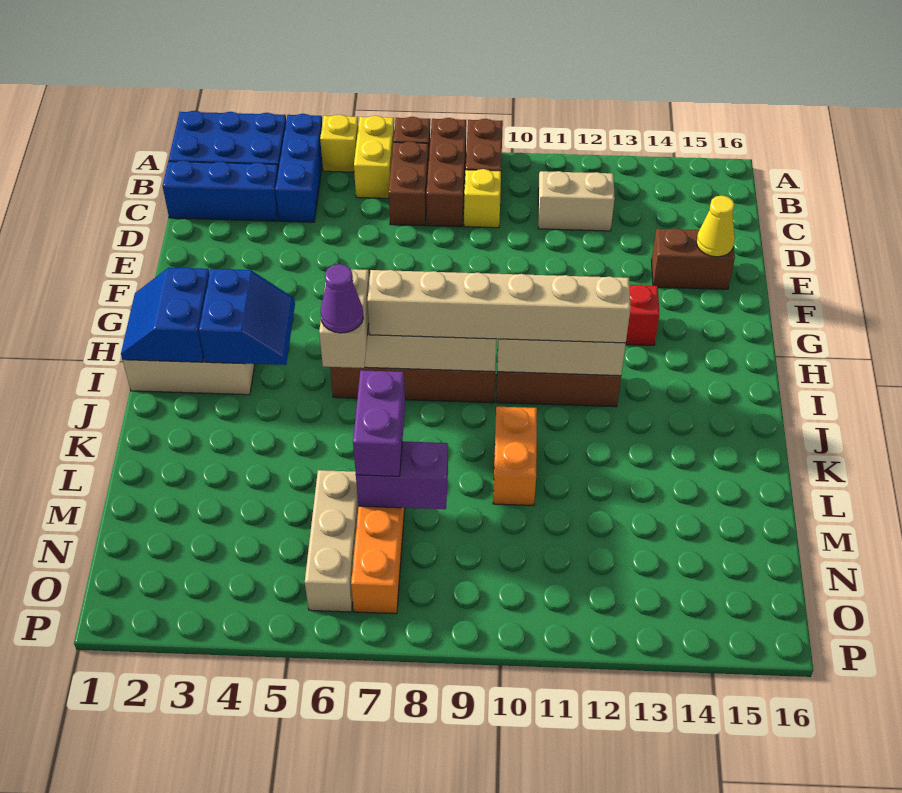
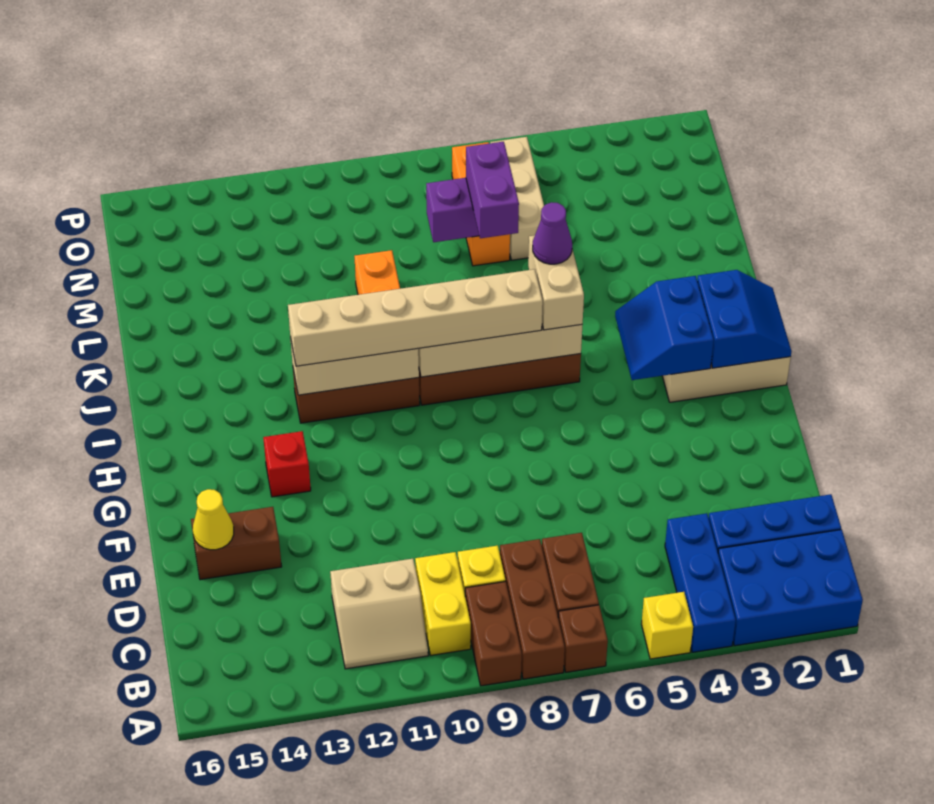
yellow 1x2 brick [354,116,394,198] -> yellow 1x2 brick moved to [415,552,471,655]

